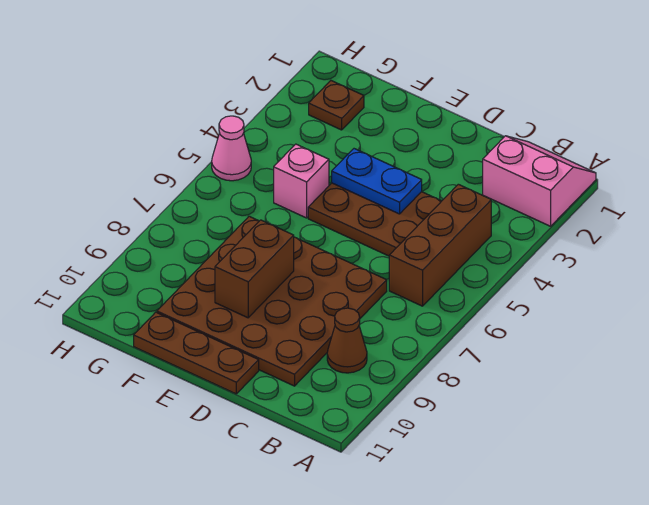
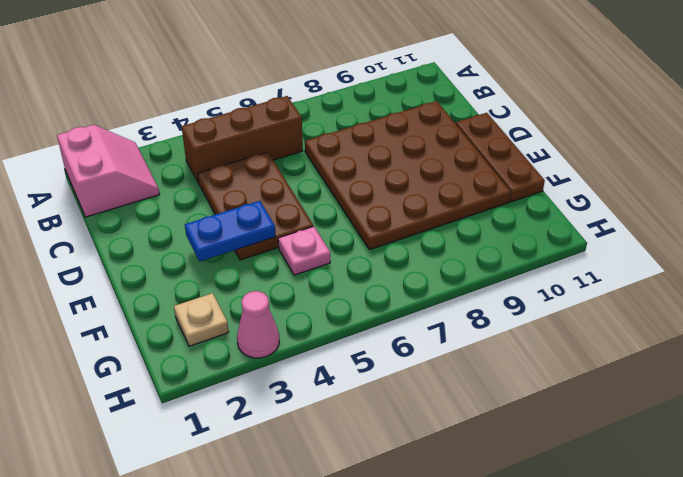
pink 2x2 slope [483,136,596,226] -> pink 2x2 slope turned to [57,125,160,217]
brown 1x1 cone [327,308,367,373] -> none
blue 1x2 plate [332,149,422,214] -> blue 1x2 plate turned to [185,201,276,261]
brown 1x2 brick [215,220,294,318] -> none
pink 1x1 brick [274,144,329,218] -> pink 1x1 plate [278,226,330,275]
brown 1x1 plate [309,81,364,130] -> tan 1x1 plate [174,293,229,346]
pink 1x1 cone [212,116,251,181] -> pink 1x1 cone moved to [237,291,279,358]

